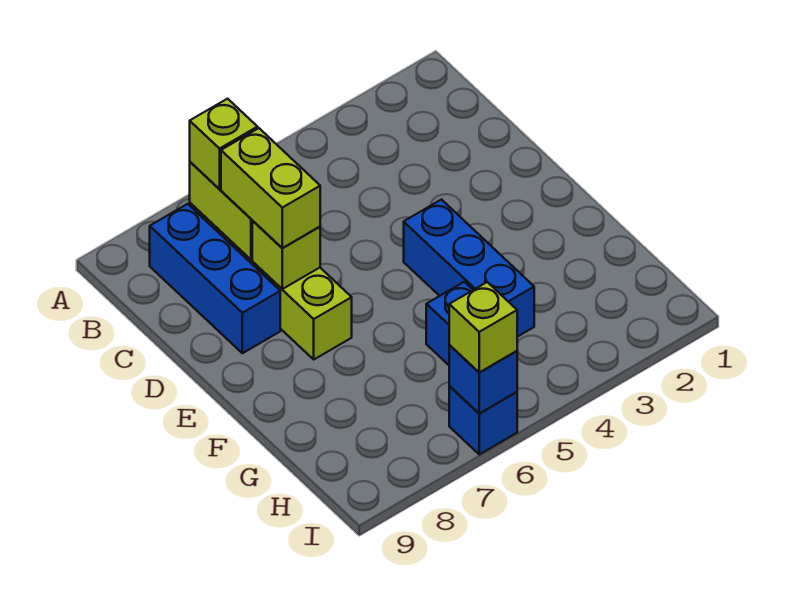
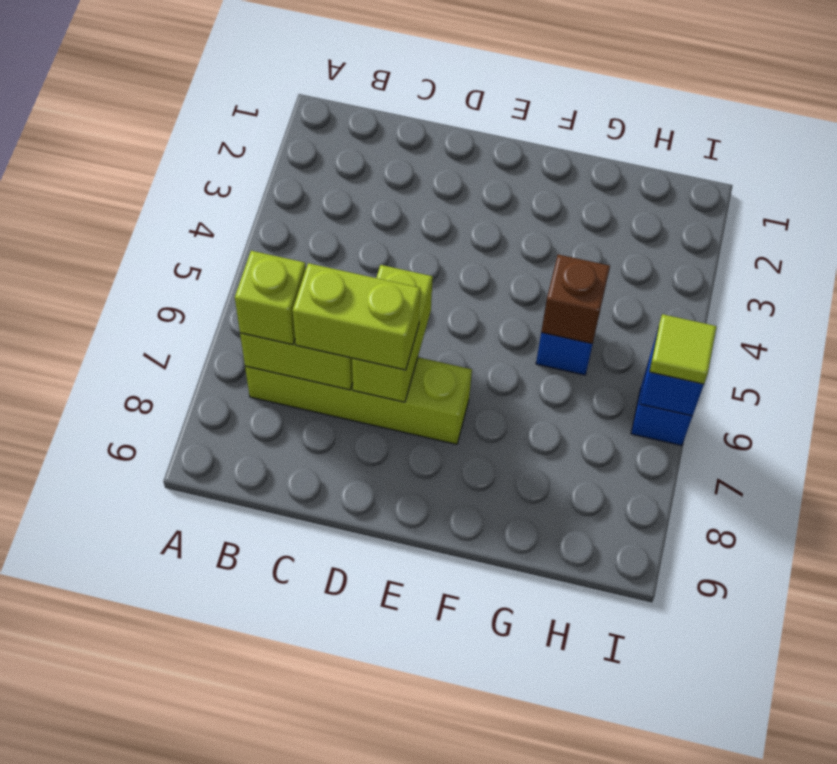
blue 1x3 brick [150,204,280,353] -> none
lime 1x1 brick [252,221,320,289] -> lime 1x2 brick [352,265,433,402]
blue 1x3 brick [404,200,534,337] -> none
none -> brown 1x1 brick [541,254,610,344]
lime 1x1 brick [449,282,517,373] -> lime 1x1 tile [649,314,717,384]

